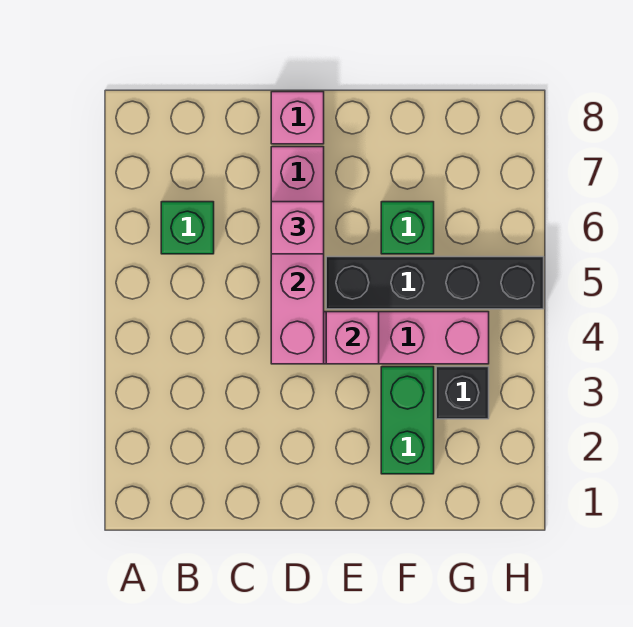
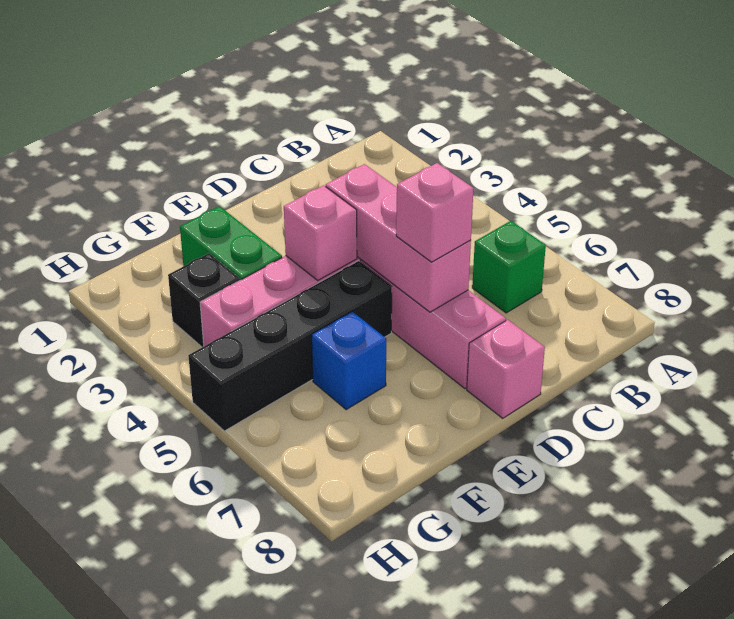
green 1x1 brick [381,202,434,254] -> blue 1x1 brick [312,312,386,410]

